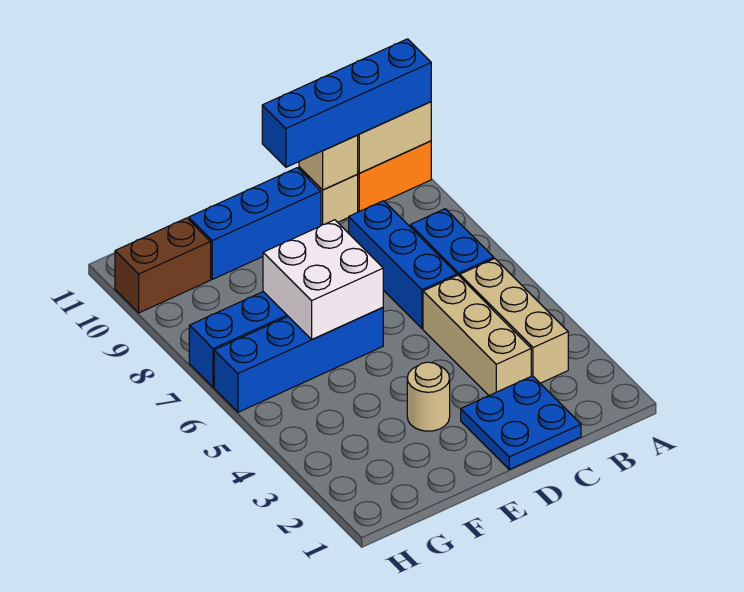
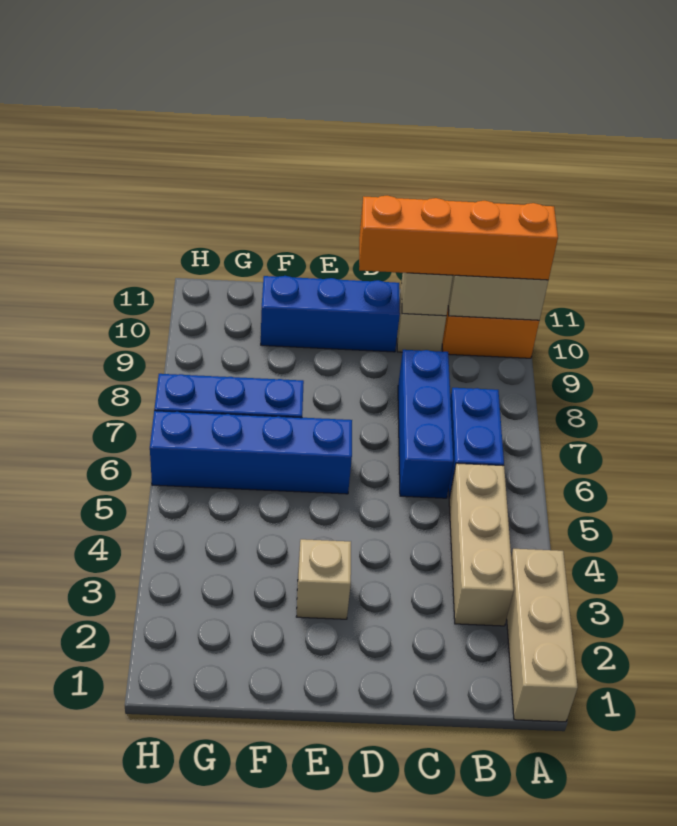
blue 1x4 brick [262,39,431,167] -> orange 1x4 brick [359,196,558,280]
blue 2x2 plate [461,376,581,469] -> none
tan 1x3 brick [423,275,531,395] -> tan 1x3 brick moved to [507,549,578,722]
tan 1x1 round brick [407,362,450,431] -> tan 1x1 brick [297,539,351,619]
white 2x2 brick [263,220,383,339] -> none
brown 1x2 brick [115,218,211,313] -> none

